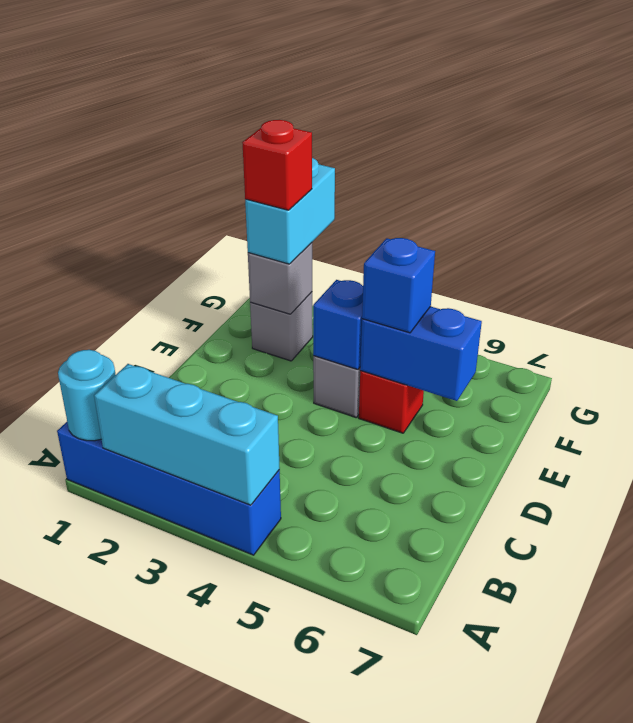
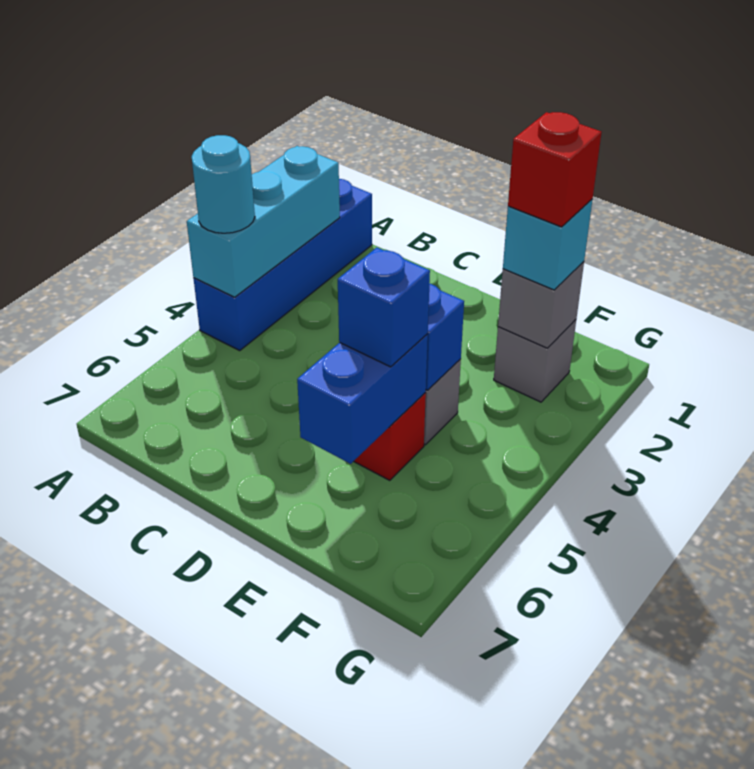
cyan 1x1 round brick [58,350,116,441] -> cyan 1x1 round brick moved to [192,135,255,233]
cyan 1x2 brick [245,158,335,264] -> cyan 1x1 brick [503,200,592,290]

